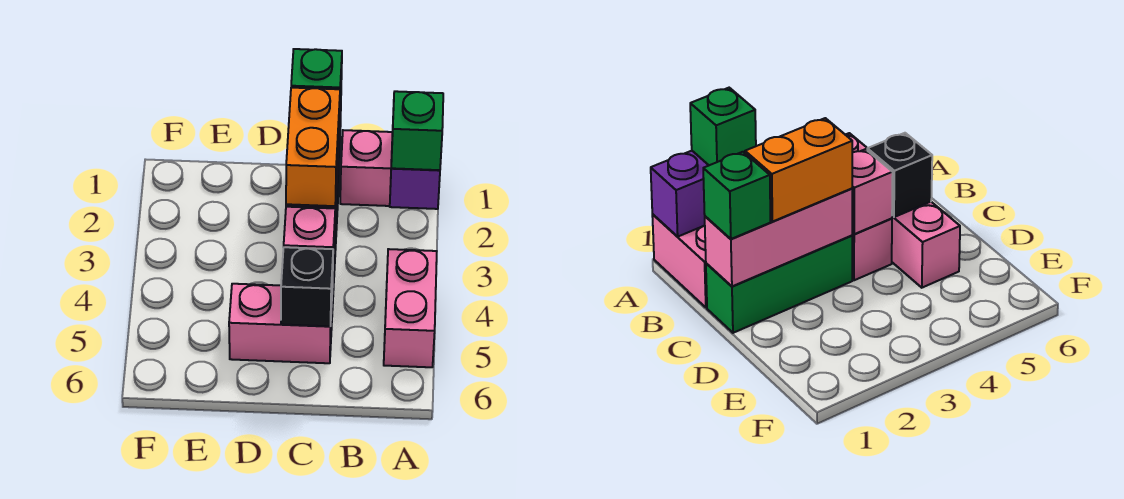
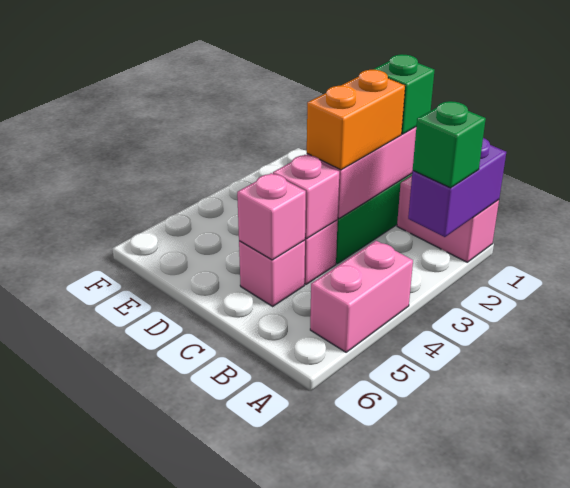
pink 1x2 brick [229,284,332,363] -> pink 1x1 brick [239,240,305,306]
black 1x1 brick [281,247,333,326] -> pink 1x1 brick [237,173,306,260]

